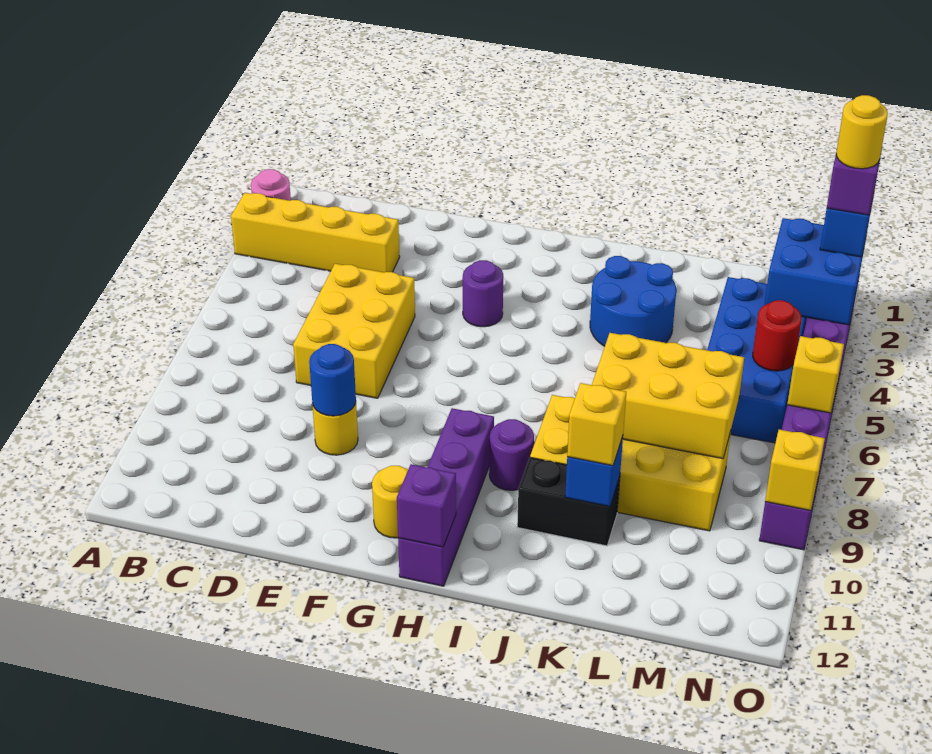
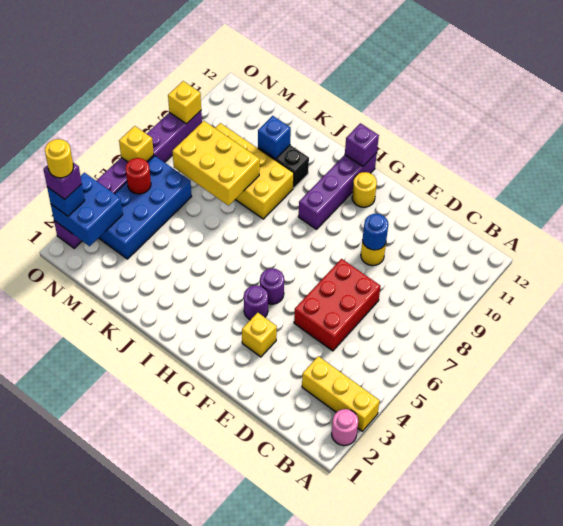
yellow 1x4 brick [231,193,400,272] -> yellow 1x3 brick [302,356,380,431]
yellow 2x3 brick [293,264,415,398] -> red 2x3 brick [294,259,381,351]
purple 1x1 round brick [489,419,534,491] -> purple 1x1 round brick moved to [260,269,284,304]
blue 2x2 round brick [590,256,676,346] -> none
yellow 1x1 brick [567,383,626,466] -> yellow 1x1 brick moved to [242,313,277,357]

